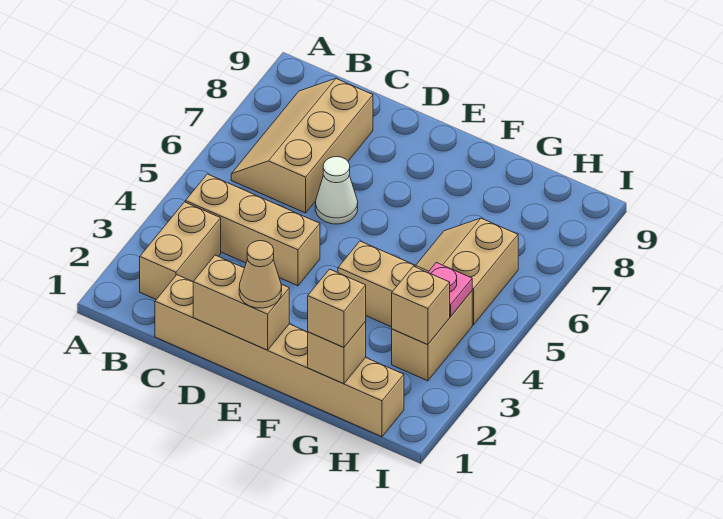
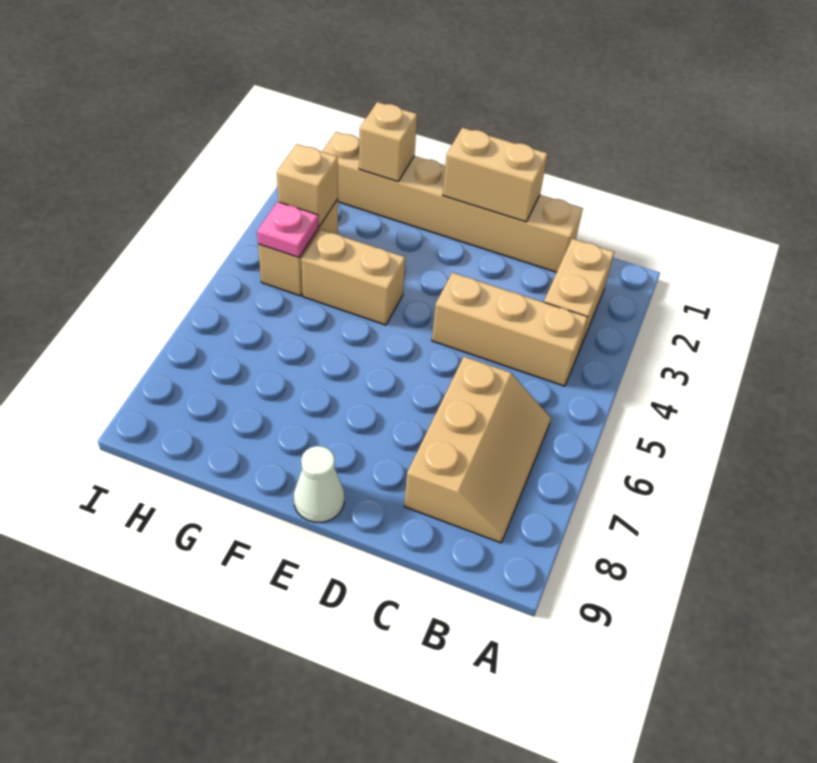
white 1x1 cone [315,157,358,224] -> white 1x1 cone moved to [294,446,344,523]
tan 1x1 cone [239,241,282,308] -> none
tan 1x1 brick [308,269,366,347] -> none
tan 2x2 slope [416,218,518,325] -> none

